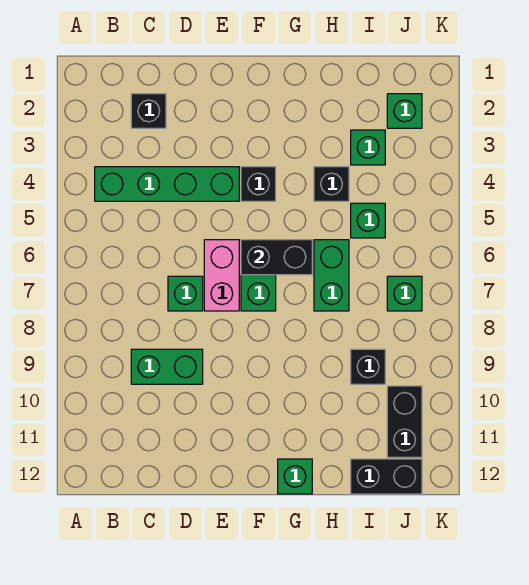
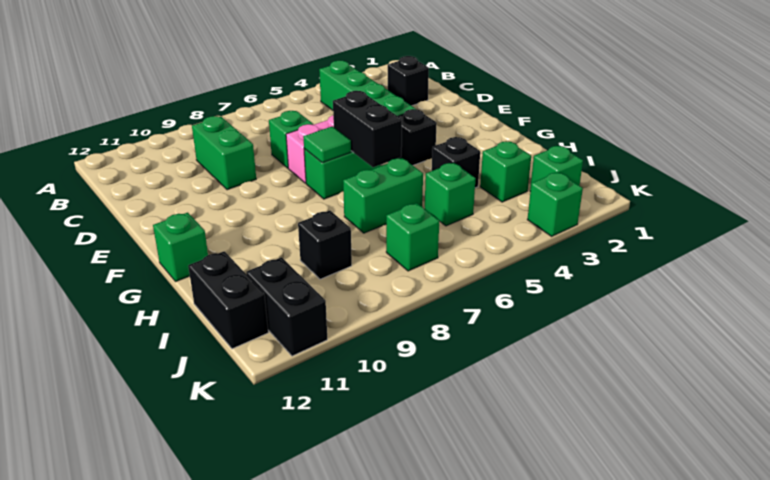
none -> green 1x1 tile [303,127,351,163]
black 1x2 brick [387,386,422,457] -> black 1x2 brick turned to [246,257,327,356]
none -> green 1x1 brick [527,172,583,236]

